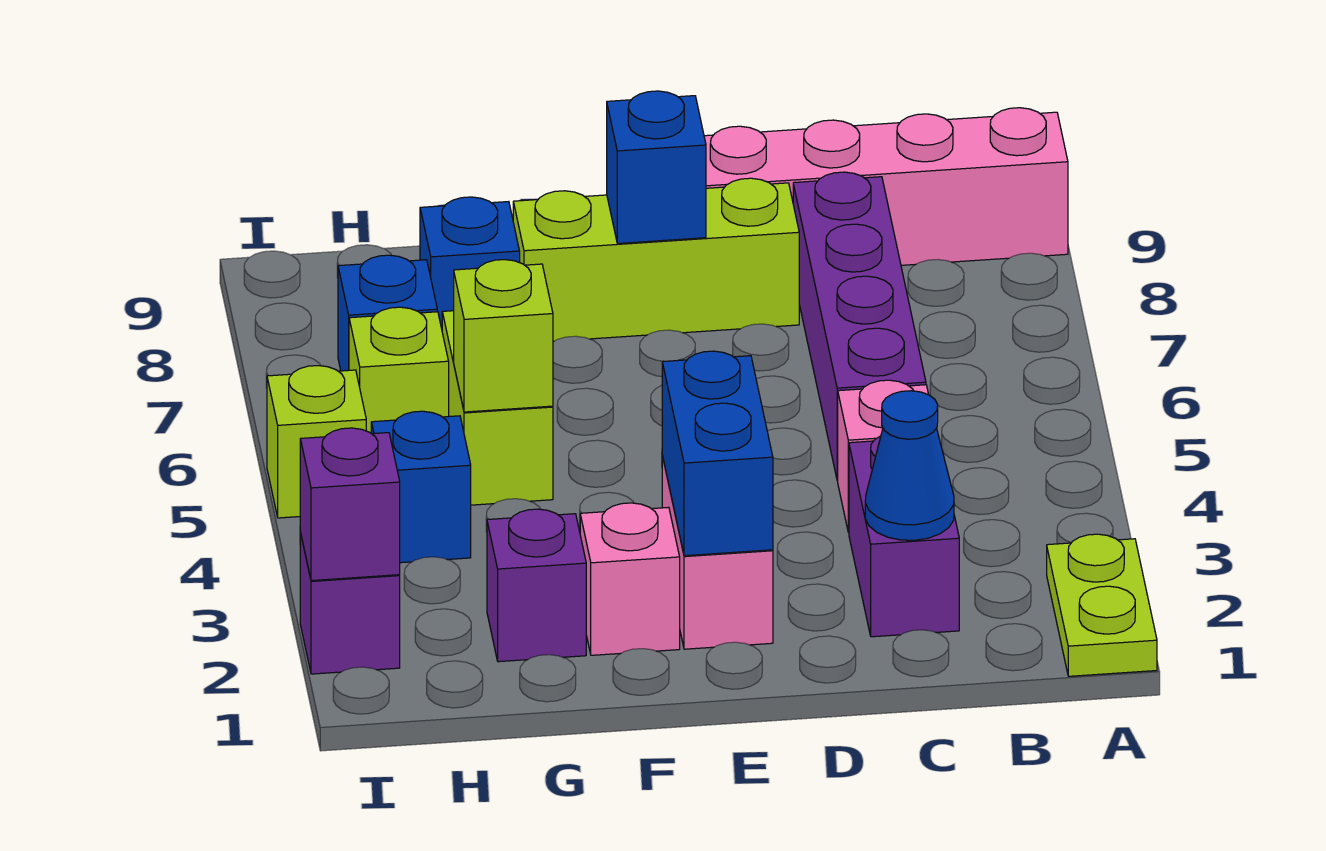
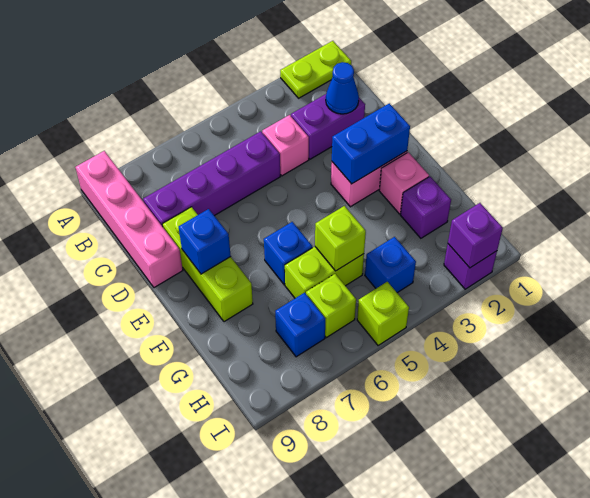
blue 1x1 brick [420,197,520,328] -> blue 1x1 brick moved to [264,222,312,285]

